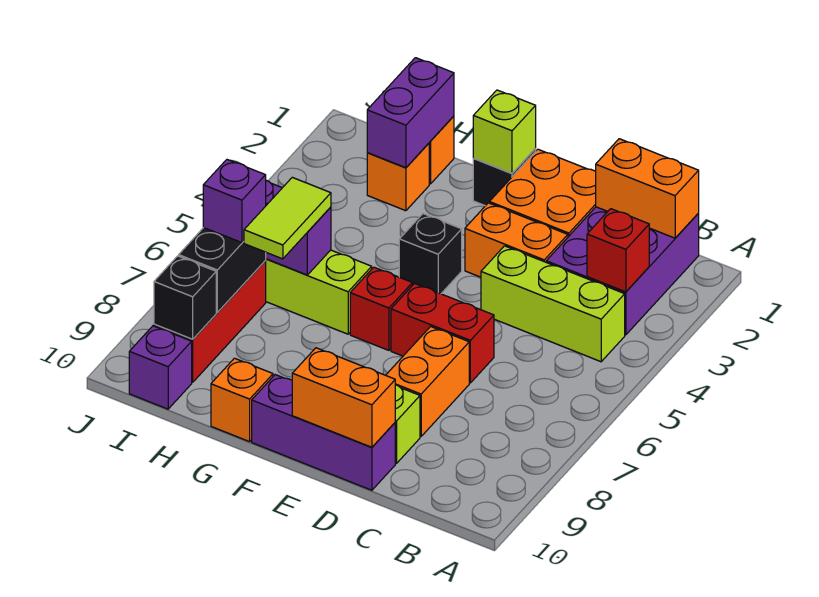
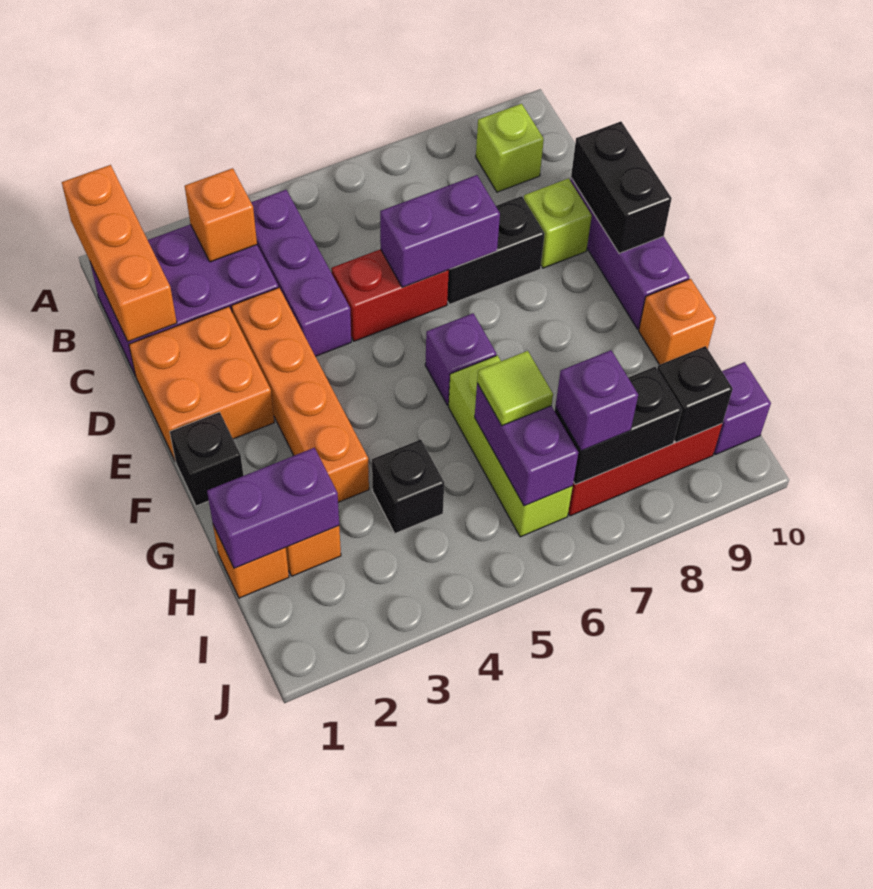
orange 1x2 brick [596,139,699,238] -> orange 1x3 brick [62,165,177,342]
red 1x1 brick [587,209,649,292] -> orange 1x1 brick [185,168,257,262]
lime 1x3 brick [481,246,625,362] -> purple 1x3 brick [251,190,351,356]
orange 1x2 brick [465,203,568,277] -> orange 1x4 brick [232,288,369,502]
red 1x2 brick [391,283,494,383] -> red 1x2 brick turned to [331,249,449,341]
none -> purple 1x2 brick [380,175,500,287]
orange 1x2 brick [386,327,469,437] -> black 1x2 brick [447,196,545,304]
orange 1x2 brick [292,348,395,447] -> black 1x2 brick [571,122,672,253]
lime 1x1 brick [473,90,536,173] -> lime 1x1 brick moved to [476,104,544,192]
black 1x1 brick [399,214,462,294] -> black 1x1 brick moved to [372,440,444,533]
red 1x1 brick [350,267,412,350] -> purple 1x1 brick [425,313,496,405]
lime 1x2 tile [244,177,331,259] -> lime 1x1 tile [477,351,553,426]

